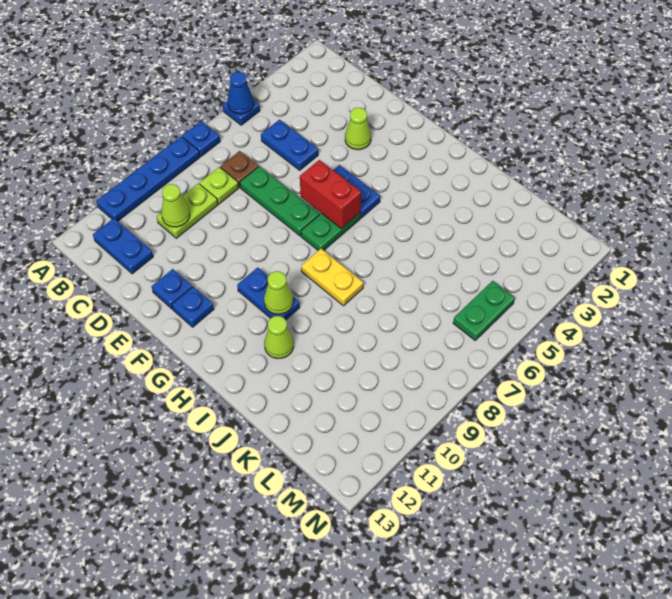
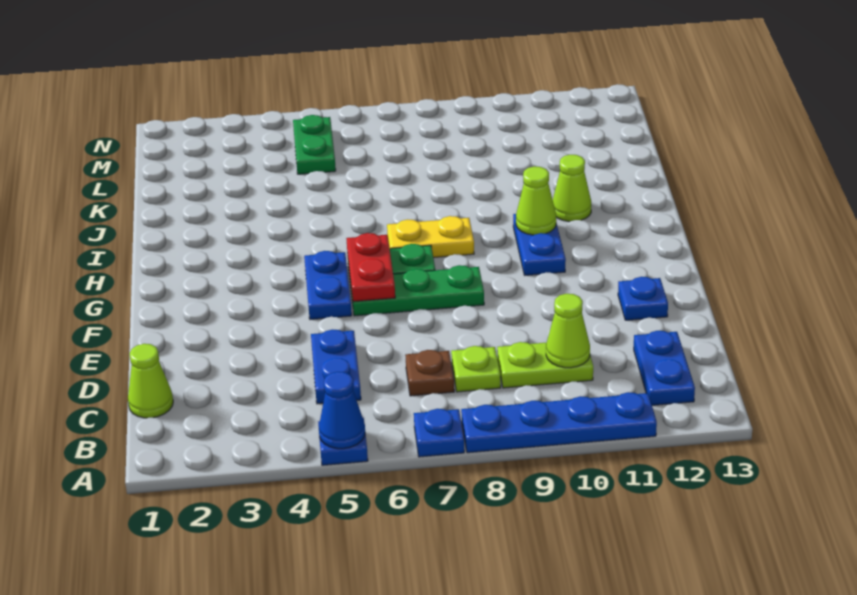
green 1x3 plate [240,166,319,236] -> green 1x3 plate turned to [350,265,484,316]
lime 1x1 cone [345,108,371,150] -> lime 1x1 cone moved to [128,344,173,418]
red 1x2 brick [300,160,361,229] -> red 1x2 plate [346,233,395,302]
blue 1x1 plate [172,287,214,327] -> none
yellow 1x2 plate [301,249,363,306] -> yellow 1x2 plate turned to [387,216,474,258]
green 1x2 plate [453,281,515,340] -> green 1x2 plate turned to [293,115,336,174]

